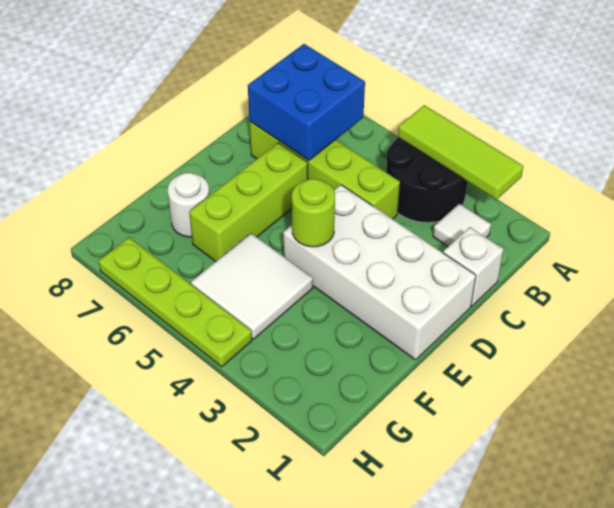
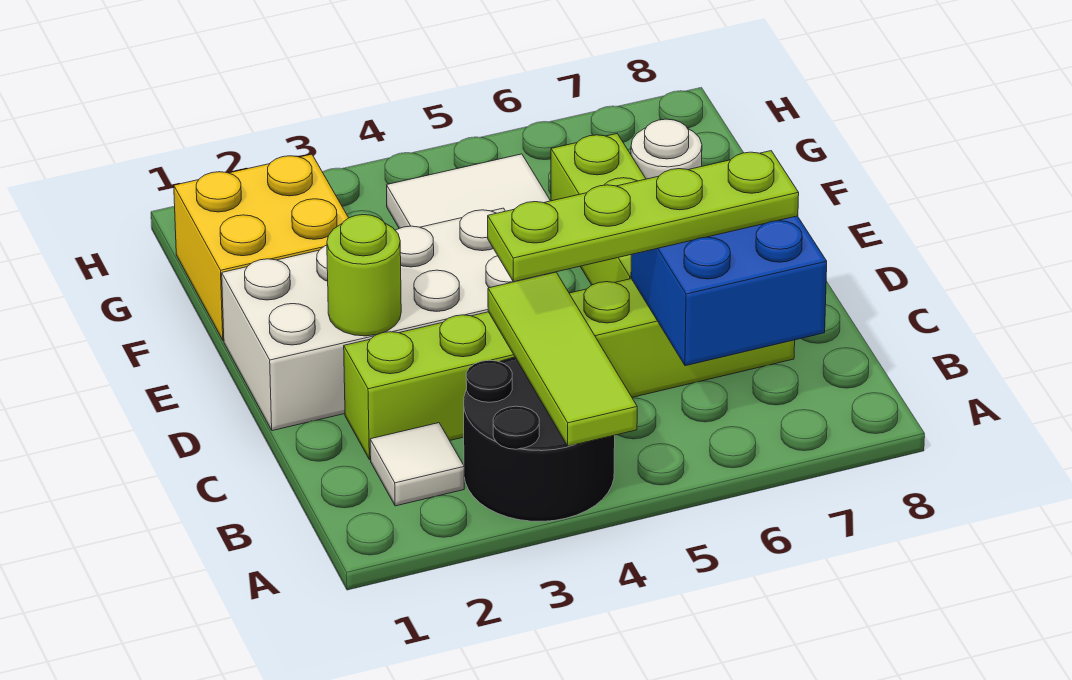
lime 1x3 tile [398,105,523,200] -> lime 1x3 tile turned to [488,272,637,446]
white 1x1 brick [443,227,504,306] -> none
lime 1x4 brick [249,122,400,219] -> lime 1x6 brick [344,279,795,460]
lime 1x1 round brick [292,179,335,247] -> lime 1x1 round brick moved to [327,215,401,336]
none -> yellow 2x2 brick [174,154,348,341]
lime 1x4 plate [99,237,252,367] -> lime 1x4 plate moved to [488,151,799,282]

